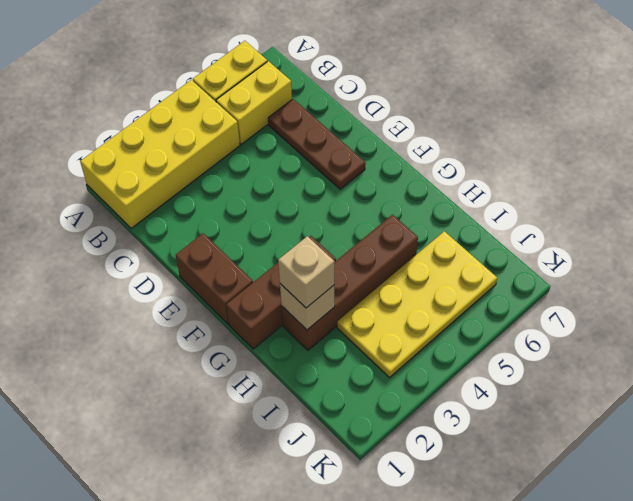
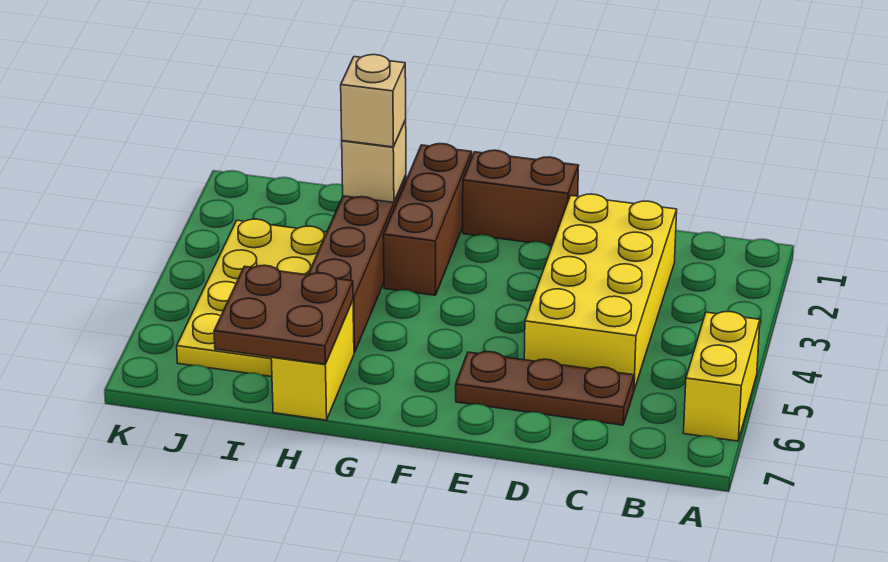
yellow 2x4 brick [80,80,240,228] -> yellow 2x4 brick moved to [524,194,677,390]
yellow 1x2 brick [216,61,292,144] -> yellow 1x2 brick moved to [271,301,354,420]
none -> brown 2x2 plate [214,265,353,364]

